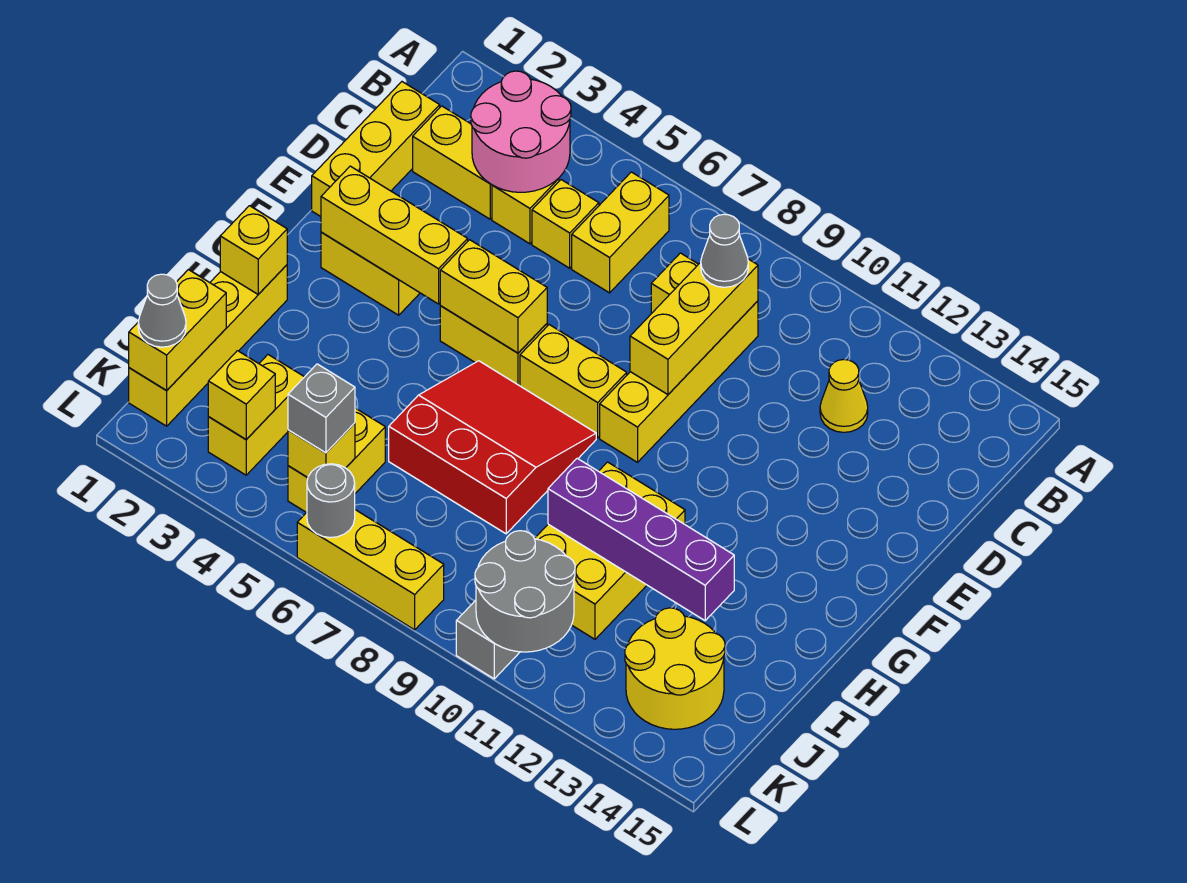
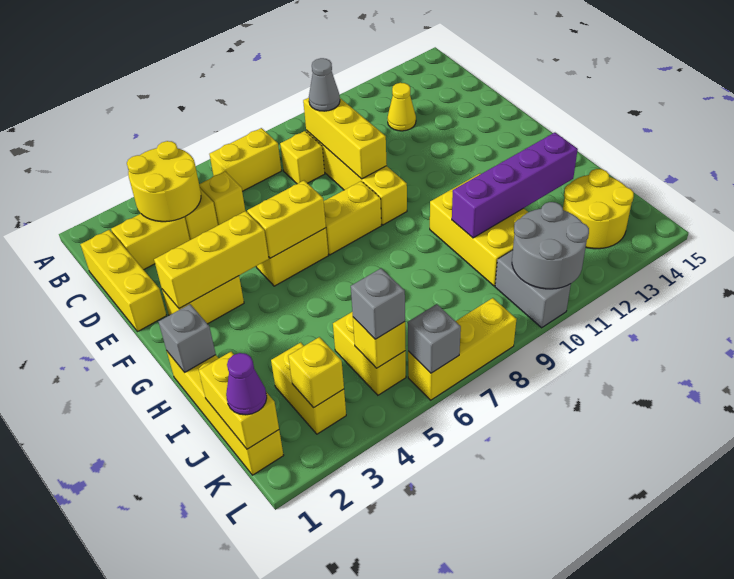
pink 2x2 round brick [471,71,571,192] -> yellow 2x2 round brick [127,141,201,222]
yellow 1x2 brick [572,172,669,293] -> yellow 1x2 brick turned to [209,128,281,191]
red 3x3 slope [389,361,596,534] -> none
yellow 1x1 brick [220,206,287,294] -> grey 1x1 brick [159,304,216,372]
grey 1x1 cone [138,274,186,347] -> purple 1x1 cone [226,353,267,415]
grey 1x1 round brick [307,464,355,538] -> grey 1x1 brick [408,304,461,373]

